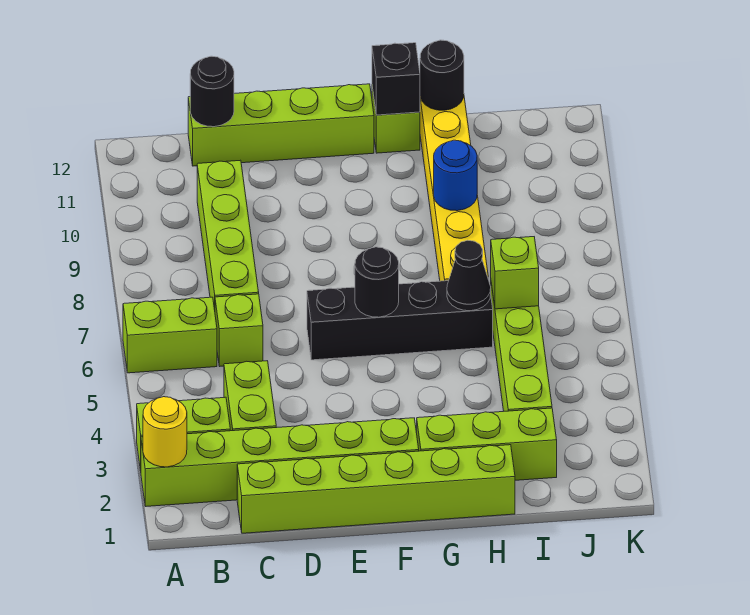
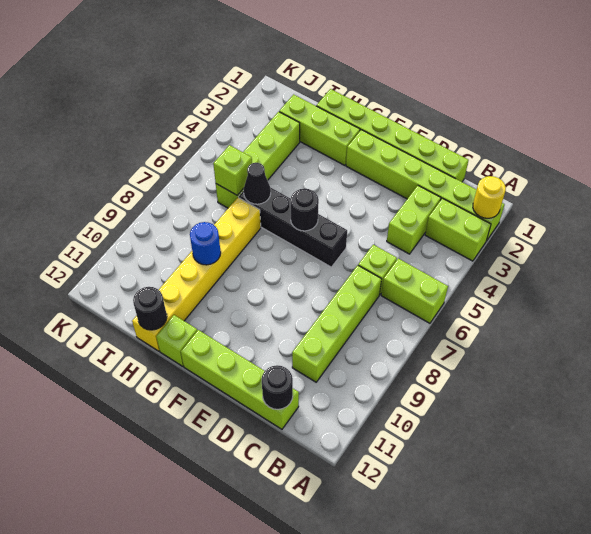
black 1x1 brick [372,43,420,115] -> none

